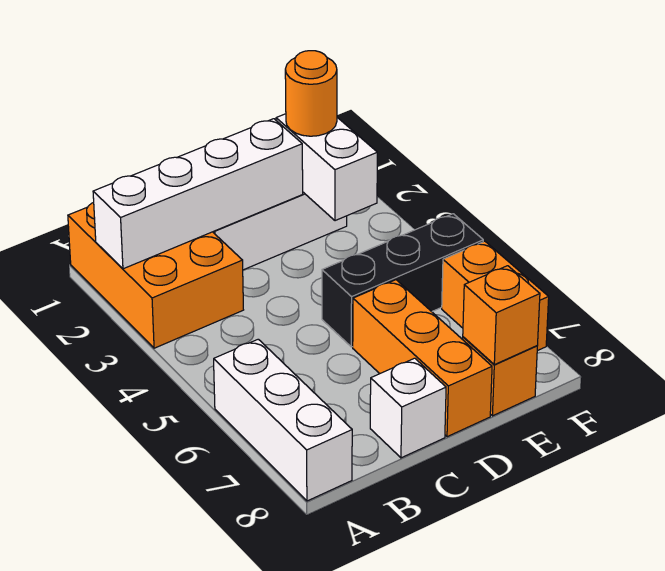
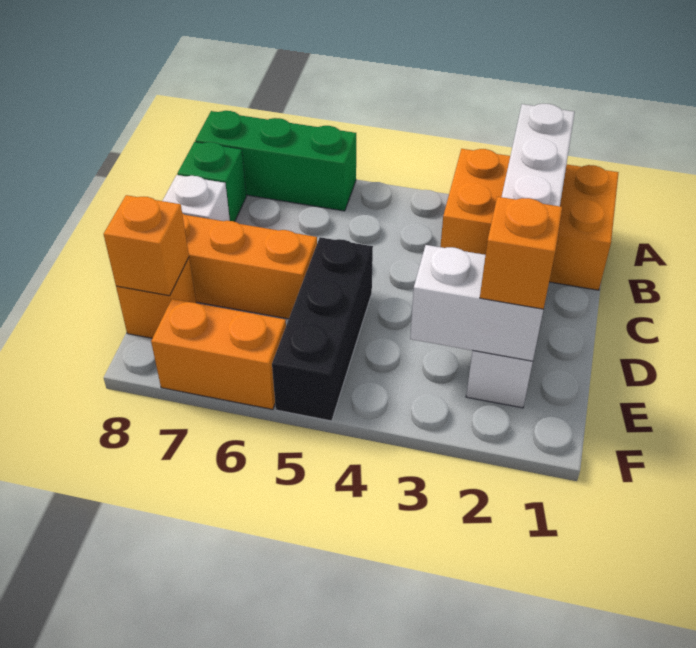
white 1x3 brick [214,339,352,501] -> green 1x3 brick [195,111,356,211]
none -> green 1x1 brick [177,142,246,222]
orange 1x1 round brick [285,51,337,136] -> orange 1x1 brick [480,197,562,309]

